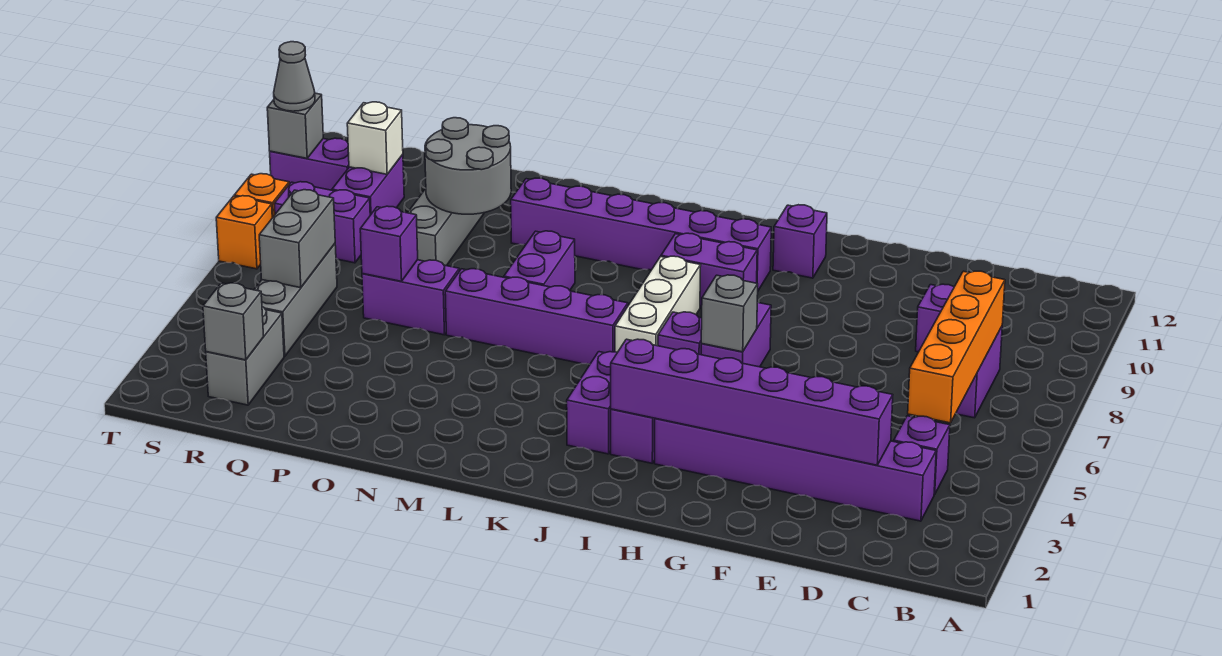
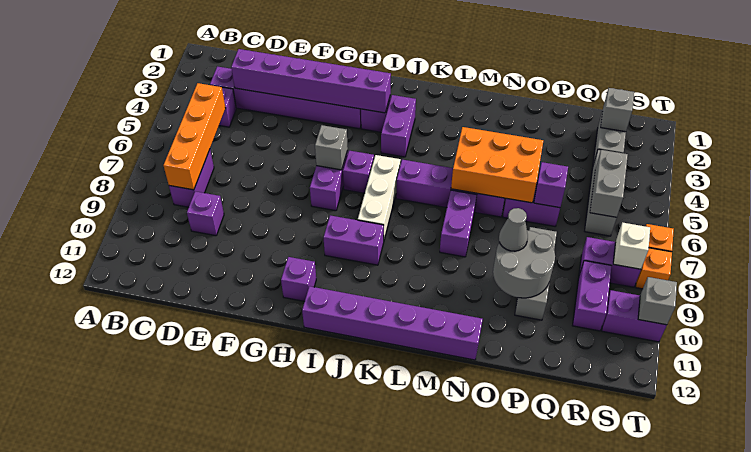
purple 1x6 brick [511,178,771,290] -> purple 1x6 brick moved to [302,286,483,360]
none -> orange 2x3 brick [451,127,543,203]
white 1x1 brick [347,102,403,174] -> white 1x1 brick moved to [613,222,650,269]
grey 1x1 cone [274,42,315,111] -> grey 1x1 cone moved to [499,208,528,251]

